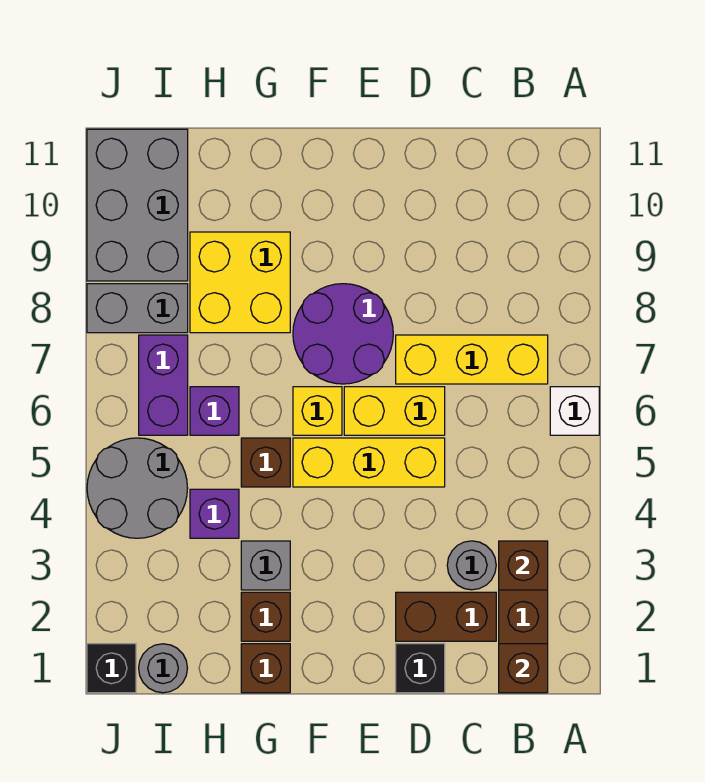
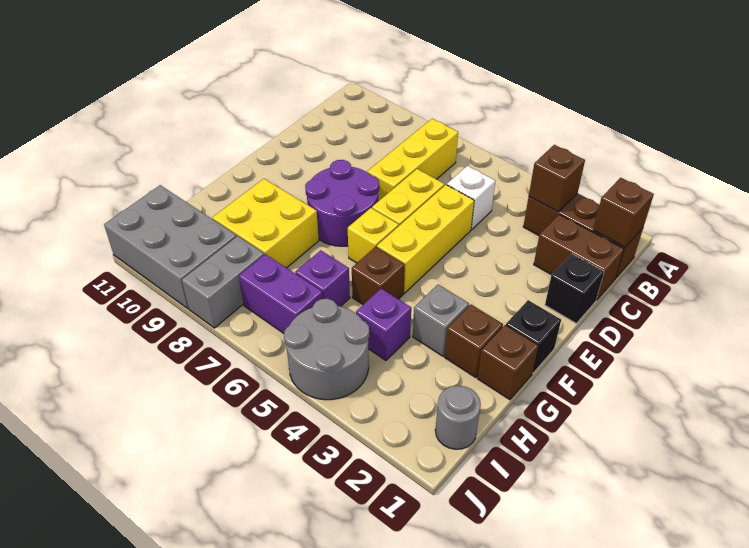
white 1x1 brick [550,387,599,435] -> white 1x1 brick moved to [447,166,495,230]
brown 1x2 brick [396,592,496,641] -> brown 1x2 brick turned to [534,214,624,300]
grey 1x1 round brick [447,541,496,590] -> none
black 1x1 brick [87,644,136,693] -> black 1x1 brick moved to [506,300,561,373]

